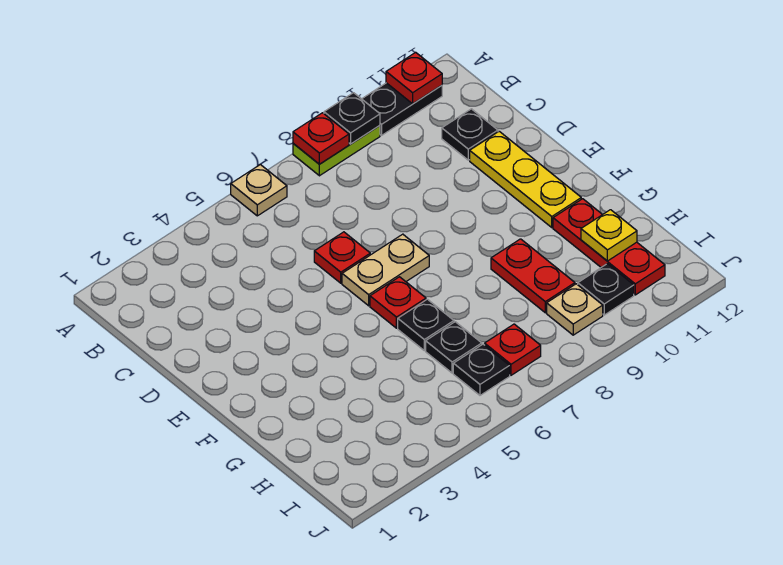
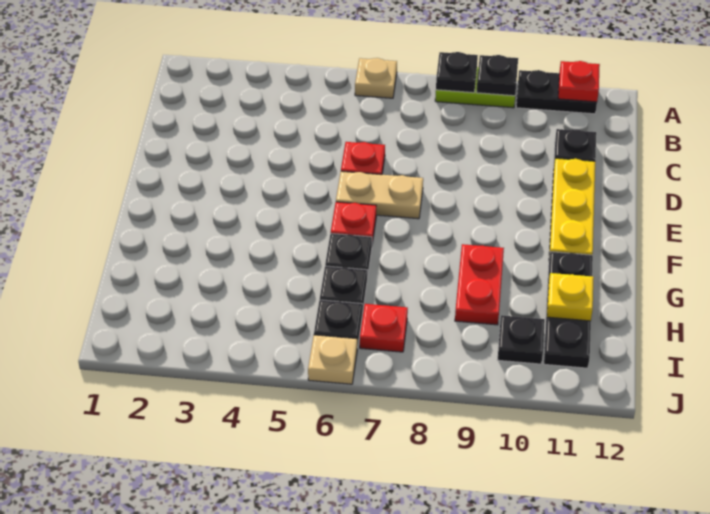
red 1x1 plate [293,113,349,164] -> black 1x1 plate [436,52,478,93]
red 1x3 plate [553,199,665,295] -> black 1x3 plate [544,252,593,368]
tan 1x1 plate [547,284,603,335] -> tan 1x1 plate moved to [308,335,357,384]

